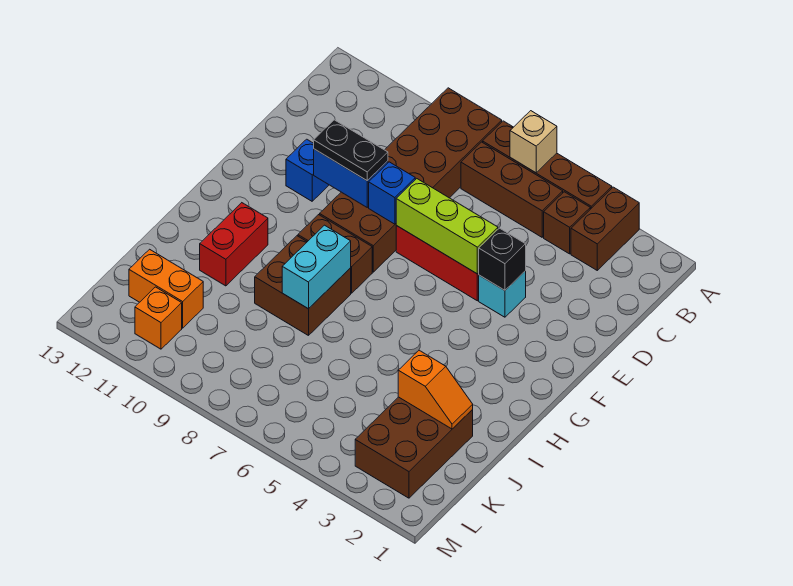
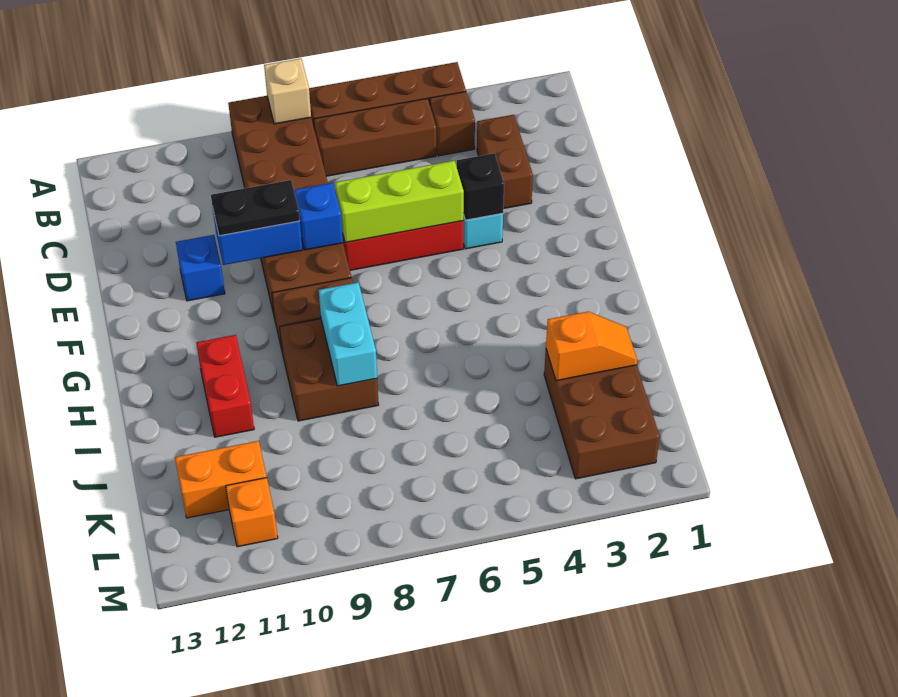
brown 1x2 brick [571,187,639,270] -> brown 1x2 brick moved to [477,115,533,209]
tan 1x1 brick [510,111,557,173] -> tan 1x1 brick moved to [264,58,311,124]

